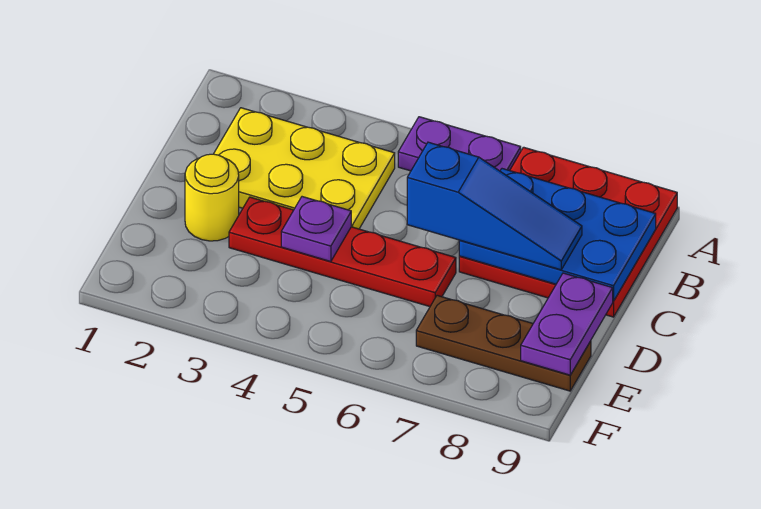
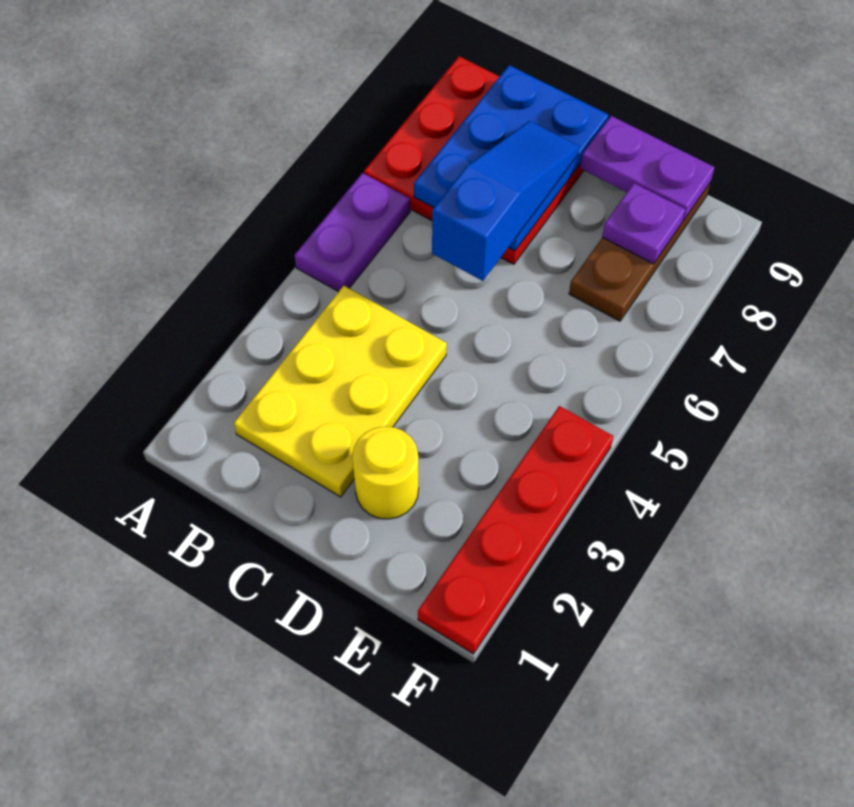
red 1x4 plate [229,197,456,307] -> red 1x4 plate moved to [418,406,613,654]
purple 1x1 plate [281,197,351,262] -> purple 1x1 plate moved to [602,183,685,264]

